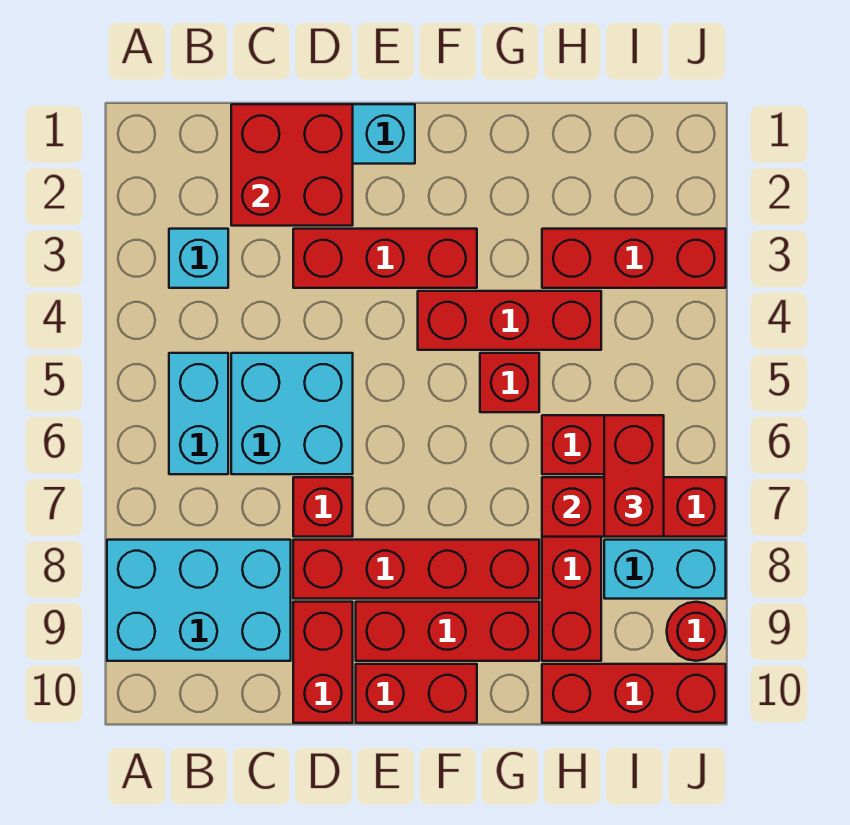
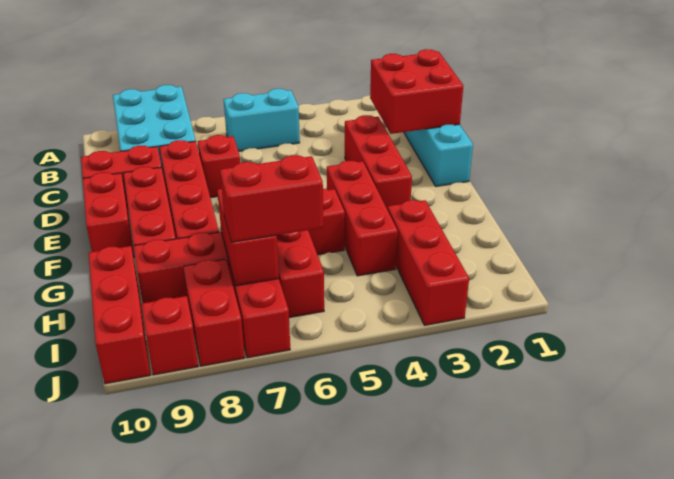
cyan 1x1 brick [169,229,228,288] -> none
cyan 2x2 brick [231,353,353,474] -> none
cyan 1x2 brick [604,540,726,599] -> red 1x2 brick [183,259,245,366]
red 1x1 round brick [667,602,726,661] -> red 1x1 brick [142,296,198,375]

